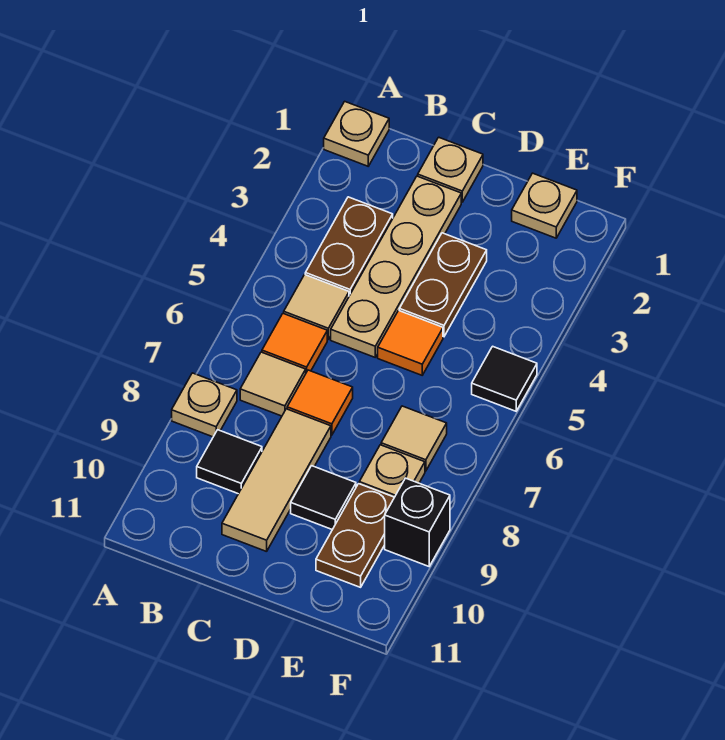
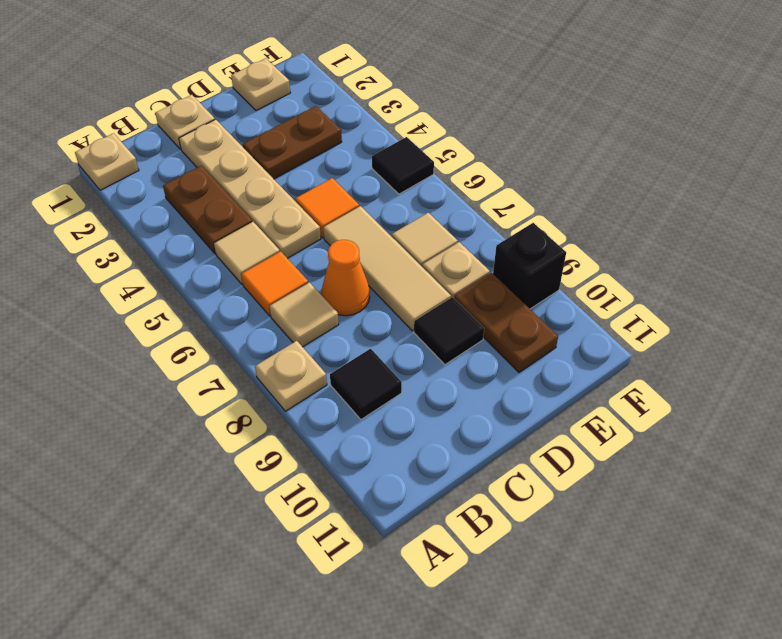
orange 1x1 tile [287,370,353,435] -> orange 1x1 cone [322,240,370,316]
tan 1x3 tile [222,409,331,552] -> tan 1x3 tile moved to [323,206,451,331]
brown 1x2 plate [399,233,487,337] -> brown 1x2 plate turned to [243,106,342,179]

